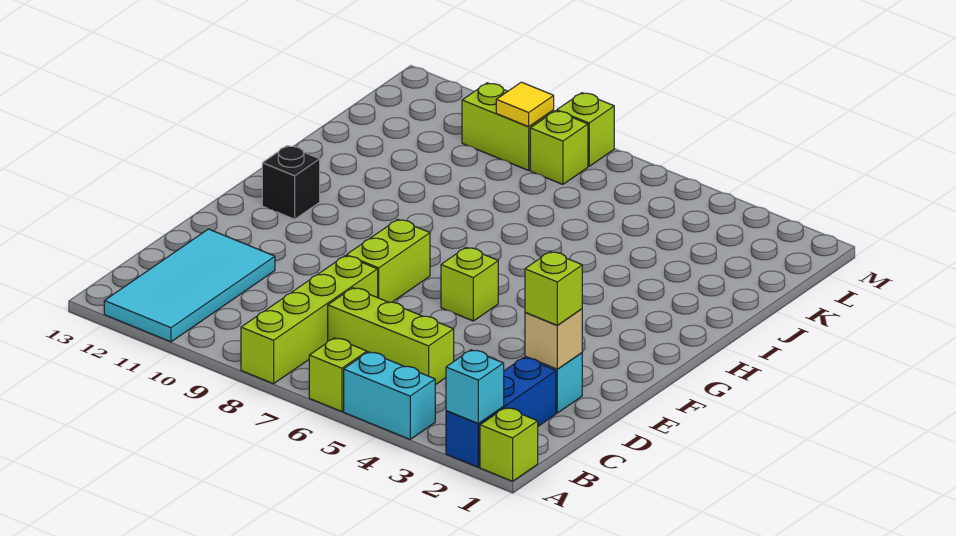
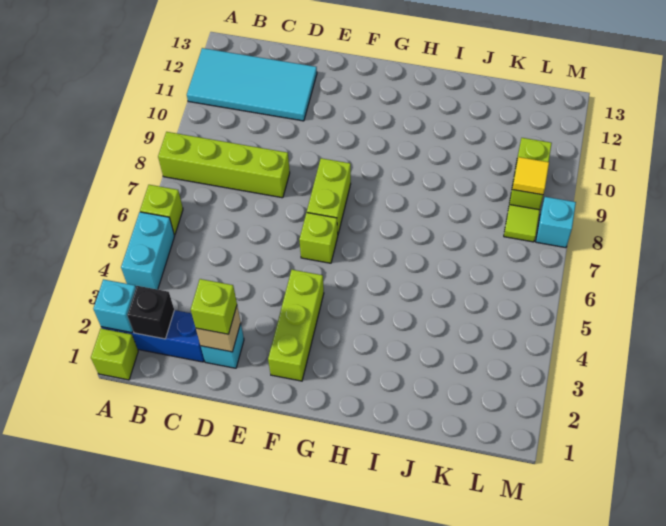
lime 1x3 brick [328,288,454,385] -> lime 1x3 brick moved to [268,270,324,381]
lime 1x2 brick [346,219,430,303] -> lime 1x2 brick turned to [307,158,351,234]
black 1x1 brick [262,146,320,219] -> black 1x1 brick moved to [127,286,174,339]
lime 1x1 brick [530,111,588,184] -> lime 1x1 tile [504,204,540,242]
lime 1x1 brick [557,93,614,166] -> cyan 1x1 brick [536,197,576,248]

